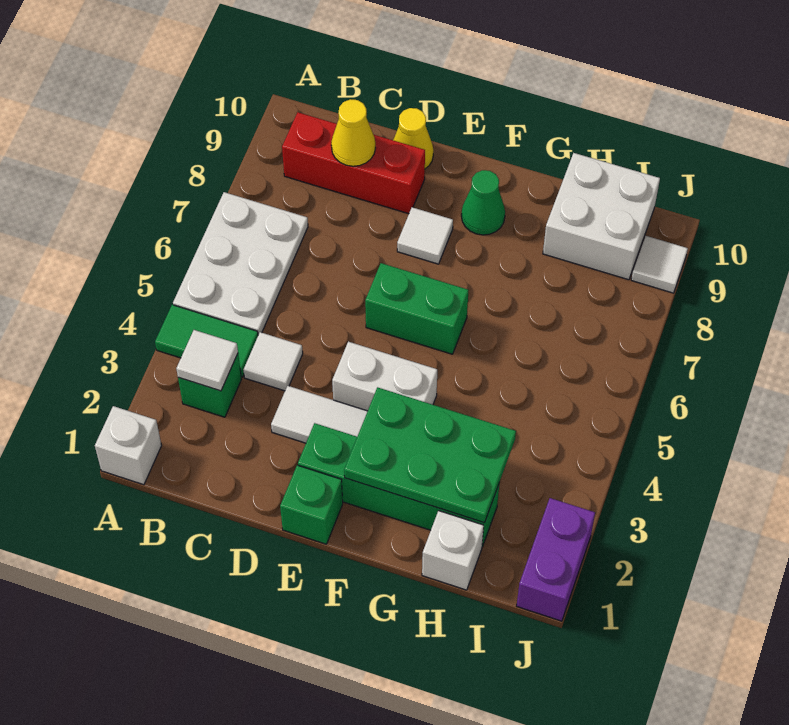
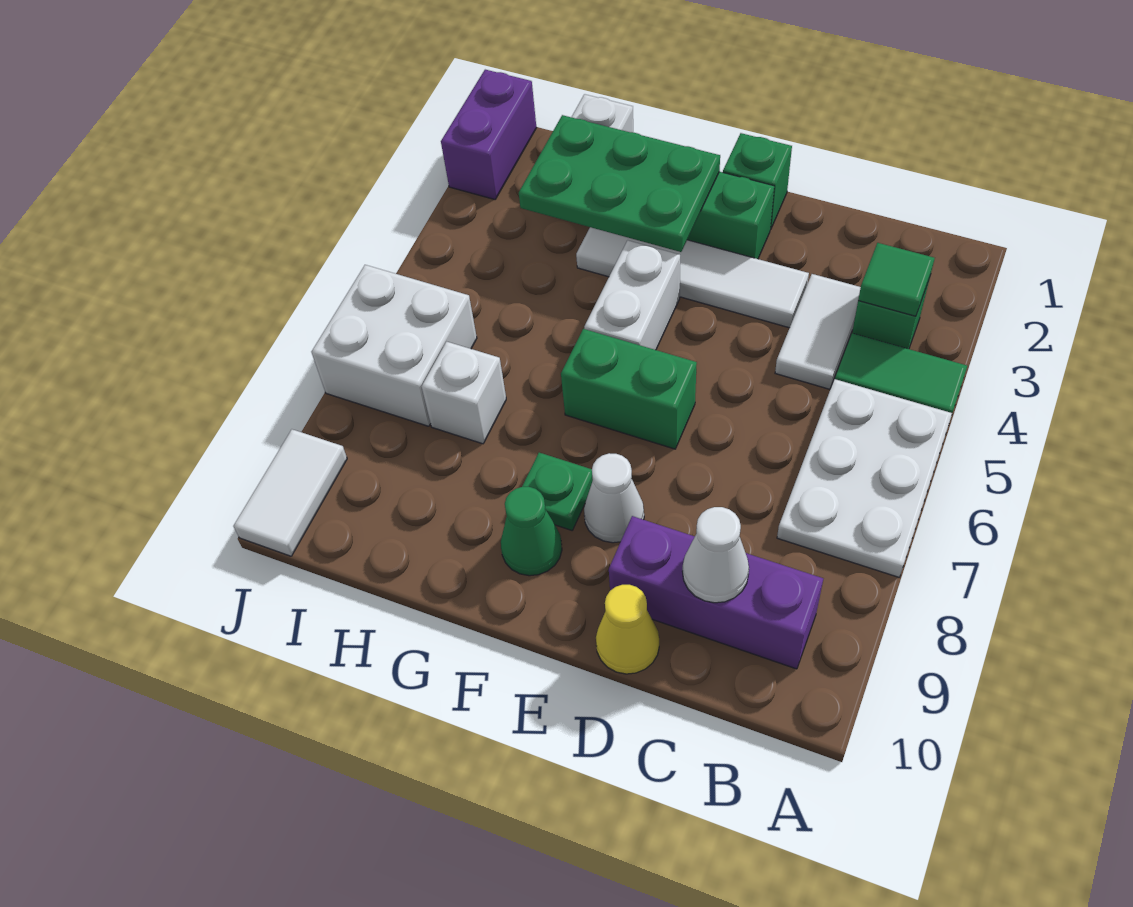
white 1x1 brick [95,406,162,485] -> white 1x1 brick moved to [421,342,506,444]
white 1x1 tile [176,330,238,391] -> green 1x1 tile [858,243,935,317]
red 1x3 brick [282,112,425,214] -> purple 1x3 brick [609,516,823,669]
white 1x1 tile [244,332,303,391] -> white 1x2 tile [775,274,861,389]
yellow 1x1 cone [331,99,375,166] -> white 1x1 cone [682,507,749,603]
white 1x2 brick [332,342,437,411] -> white 1x2 brick turned to [584,240,680,350]
white 1x1 tile [397,207,453,264] -> white 1x1 cone [584,453,644,543]
none -> green 1x1 plate [522,453,593,530]
white 2x2 brick [543,153,660,280] -> white 2x2 brick moved to [311,265,477,426]
white 1x1 tile [631,236,688,293] -> white 1x2 tile [234,429,347,556]

